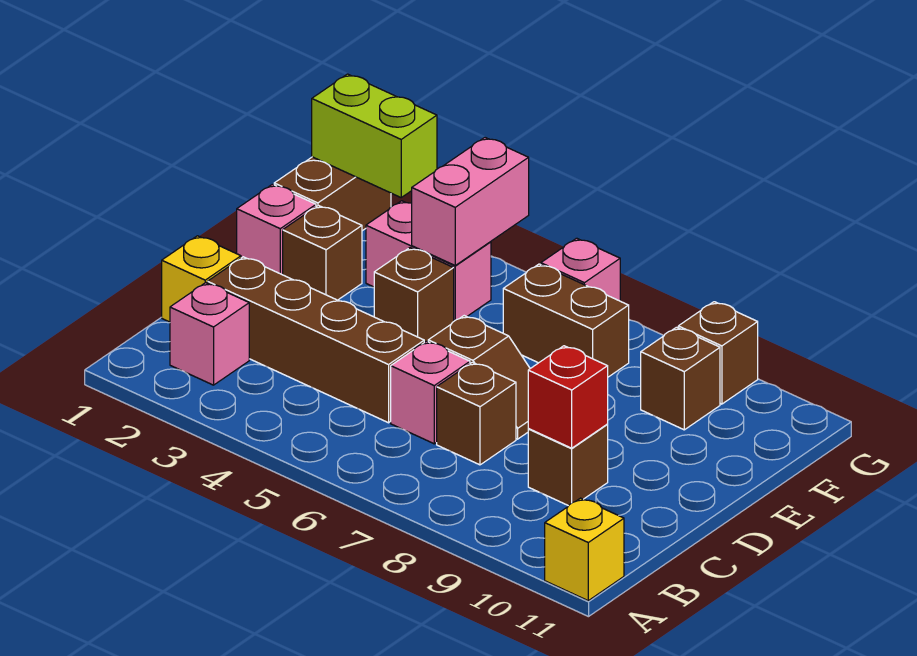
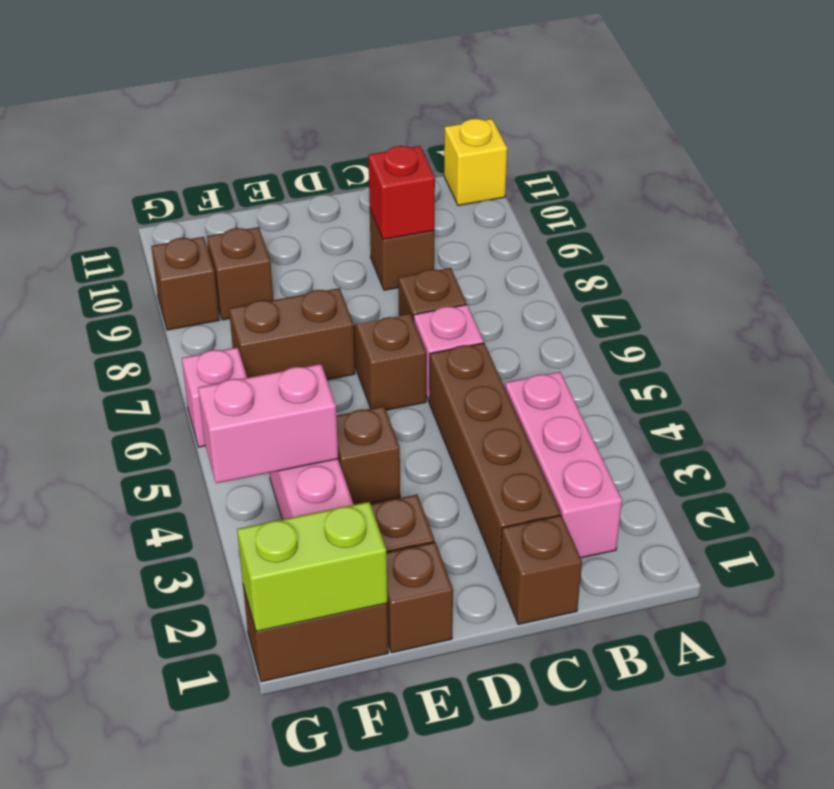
pink 1x1 brick [170,283,249,385] -> pink 1x3 brick [505,372,622,558]
yellow 1x1 brick [162,236,241,322] -> brown 1x1 brick [499,515,582,625]
pink 1x1 brick [237,184,316,275] -> brown 1x1 brick [386,542,453,653]
brown 1x2 brick [503,264,629,377] -> brown 1x2 brick turned to [229,288,355,380]
lime 1x2 brick [312,74,437,197] -> lime 1x2 brick turned to [237,502,387,632]

